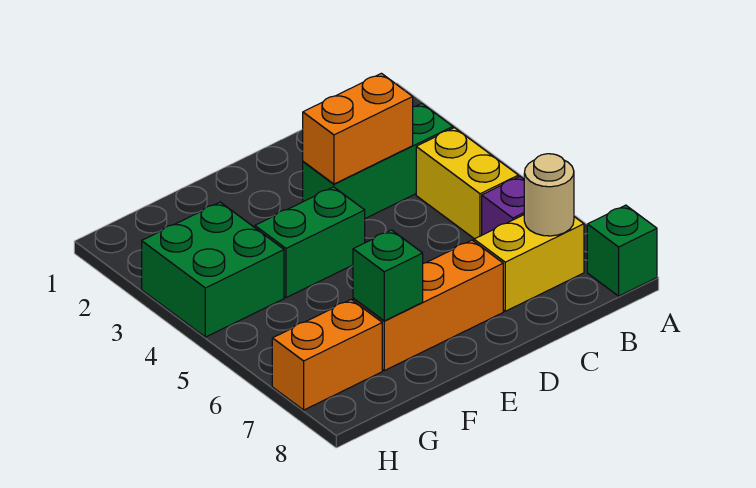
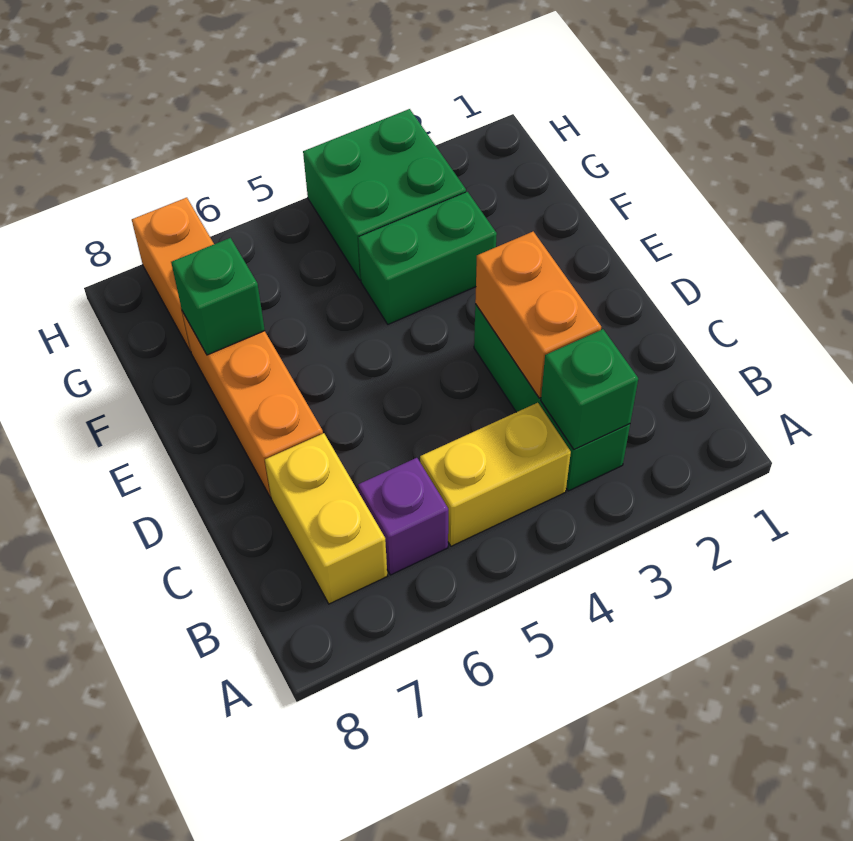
green 1x1 brick [587,205,657,296] -> green 1x1 brick moved to [541,329,638,450]
tan 1x1 round brick [524,154,574,236] -> none
green 1x2 brick [255,187,365,298] -> green 1x2 brick turned to [358,192,497,324]

